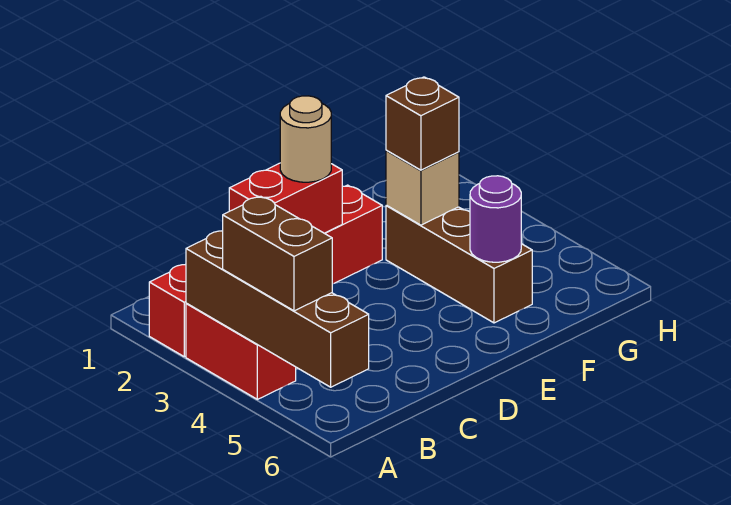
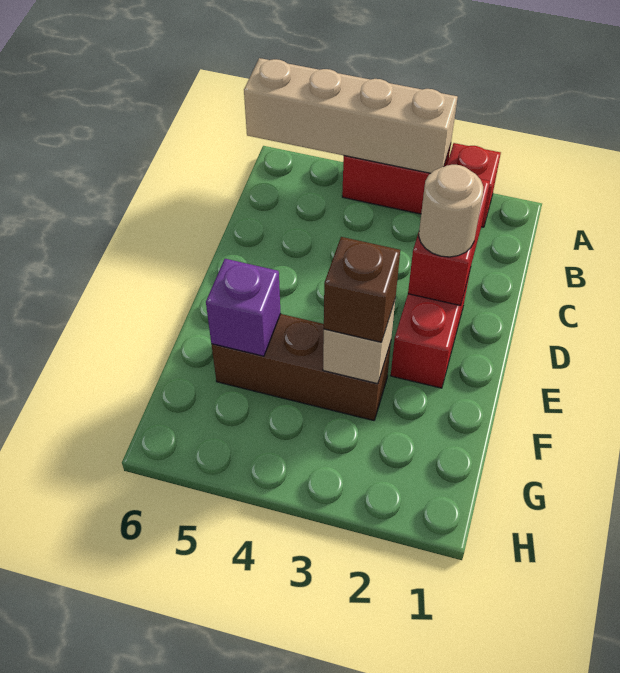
brown 1x4 brick [186,231,369,387] -> tan 1x4 brick [244,58,458,173]
brown 1x2 brick [223,196,332,311] -> none
purple 1x1 round brick [470,176,521,262] -> purple 1x1 brick [206,259,281,356]

